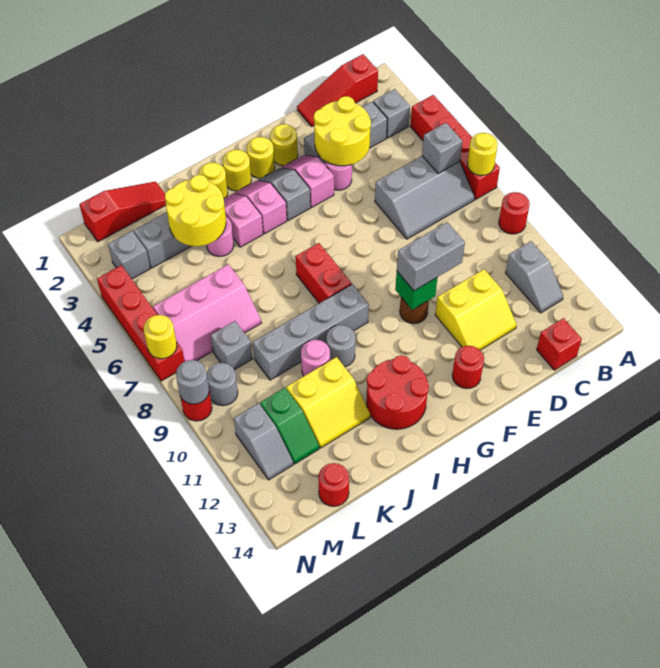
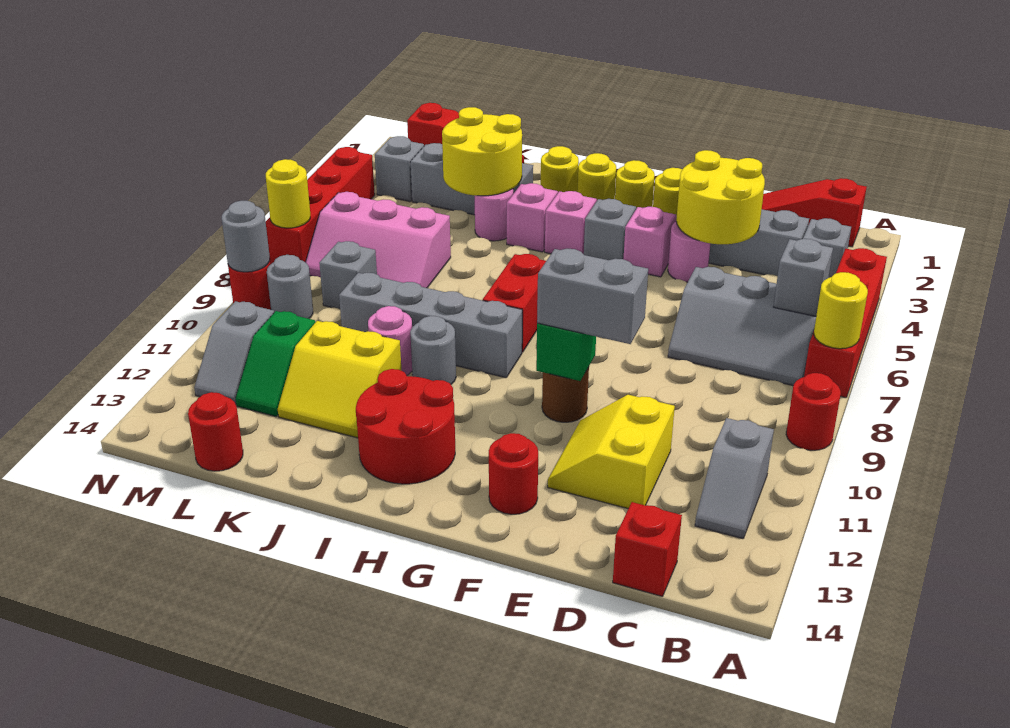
yellow 2x2 slope [435,269,517,350] -> yellow 2x2 slope turned to [548,395,675,509]

